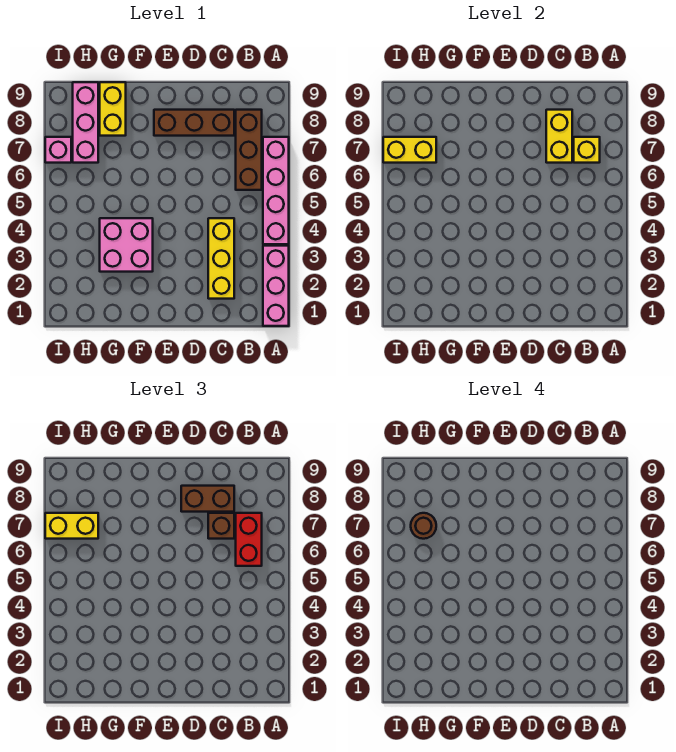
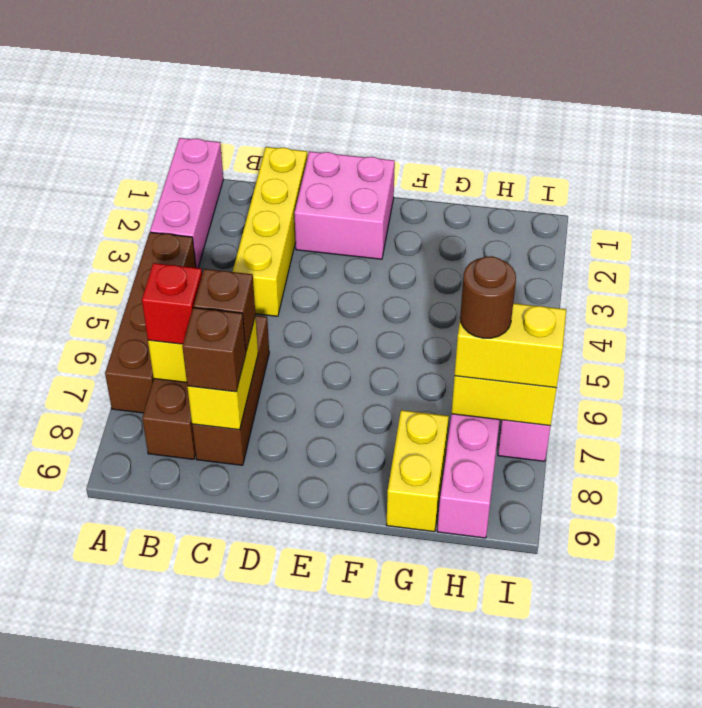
pink 1x4 brick [263,137,289,244] -> brown 1x4 brick [105,232,196,413]
red 1x2 brick [236,513,262,566] -> red 1x1 brick [142,263,202,344]
yellow 1x3 brick [208,218,234,299] -> yellow 1x4 brick [233,147,307,316]
brown 1x3 brick [154,110,234,136] -> brown 1x3 brick turned to [192,316,269,465]
brown 1x2 brick [181,486,234,512] -> brown 1x1 brick [182,308,246,392]
pink 2x2 brick [100,218,153,272] -> pink 2x2 brick moved to [294,151,395,259]

